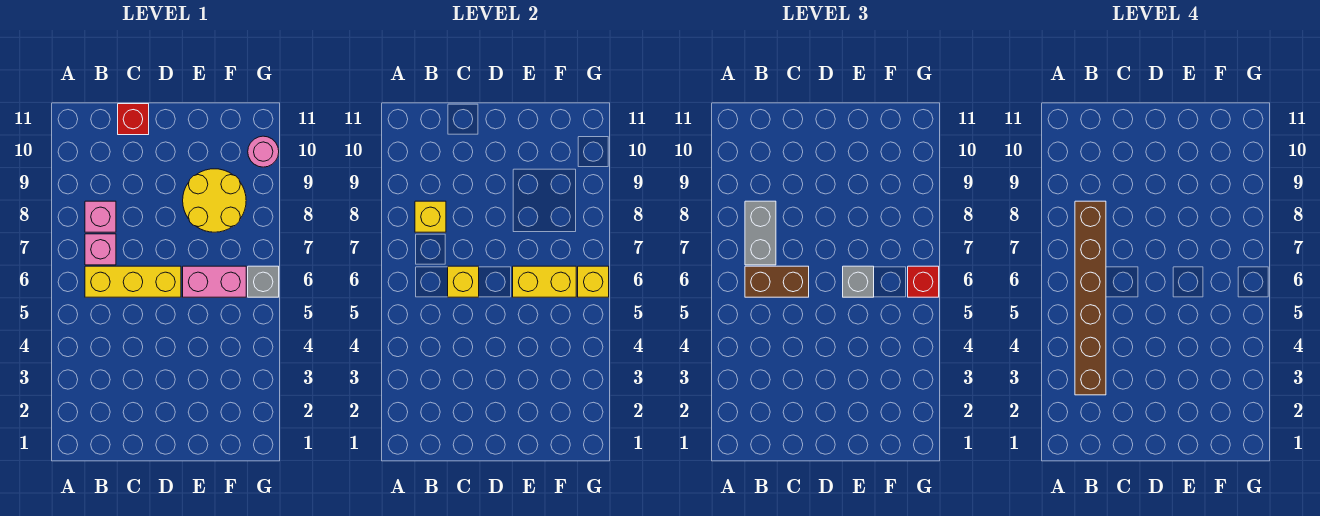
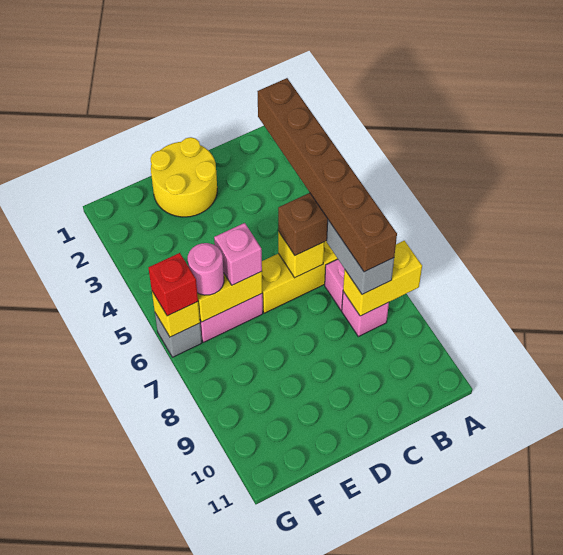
yellow 1x1 brick [415,201,446,232] -> yellow 1x2 brick [343,241,422,316]
red 1x1 brick [118,104,149,135] -> none
grey 1x1 brick [843,266,874,297] -> pink 1x1 brick [214,223,262,285]
yellow 2x2 round brick [183,169,246,232] -> yellow 2x2 round brick moved to [150,137,217,217]
pink 1x1 round brick [248,136,279,167] -> pink 1x1 round brick moved to [188,243,224,295]

